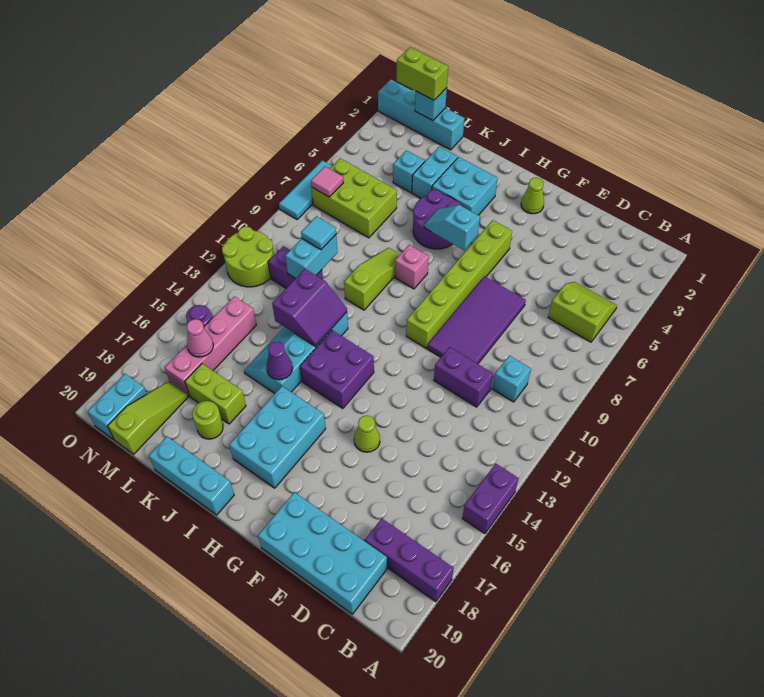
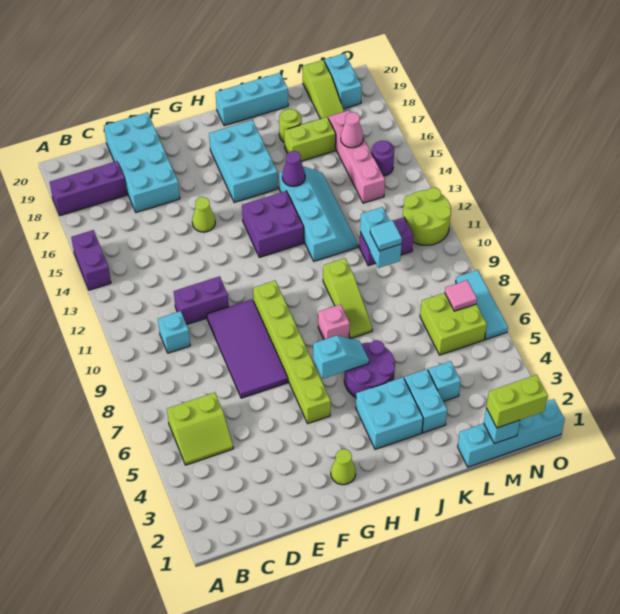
cyan 2x4 brick [258,492,387,614] -> cyan 2x4 brick turned to [104,112,180,213]
purple 2x2 slope [272,269,347,347] -> none
lime 2x3 brick [311,158,397,238] -> lime 2x2 brick [420,293,487,355]

